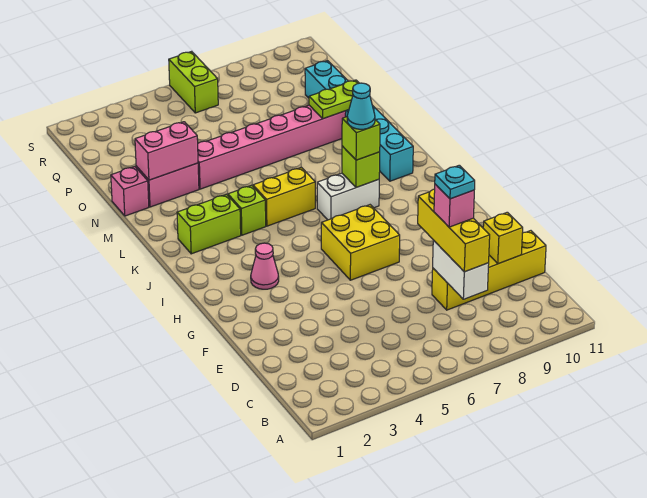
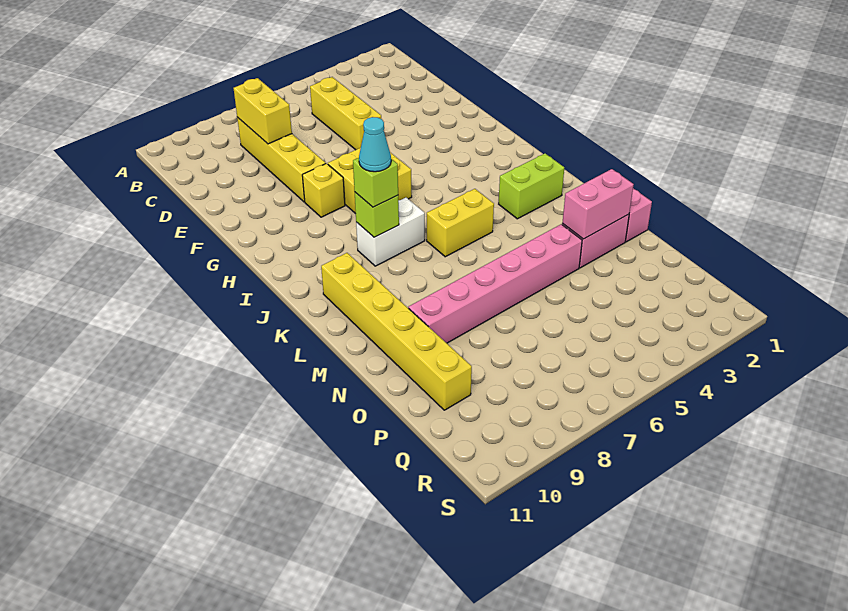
white 1x2 brick [433,240,489,299] -> yellow 1x2 brick [234,78,292,144]
yellow 1x3 brick [418,189,490,272] -> yellow 1x3 brick moved to [310,77,381,150]
yellow 1x4 brick [432,231,546,310] -> yellow 1x4 brick turned to [237,117,326,202]
pink 1x1 brick [434,184,474,227] -> none
cyan 1x1 plate [435,165,475,199] -> none
yellow 1x1 brick [483,212,523,264] -> yellow 1x1 brick moved to [302,164,345,217]
pink 1x1 cone [251,243,279,289] -> none
lime 1x1 brick [228,185,266,235] -> none
cyan 1x6 brick [305,61,413,181] -> yellow 1x6 brick [321,253,472,410]
lime 1x2 plate [309,80,359,119] -> none
lime 1x2 brick [169,51,218,113] -> none

